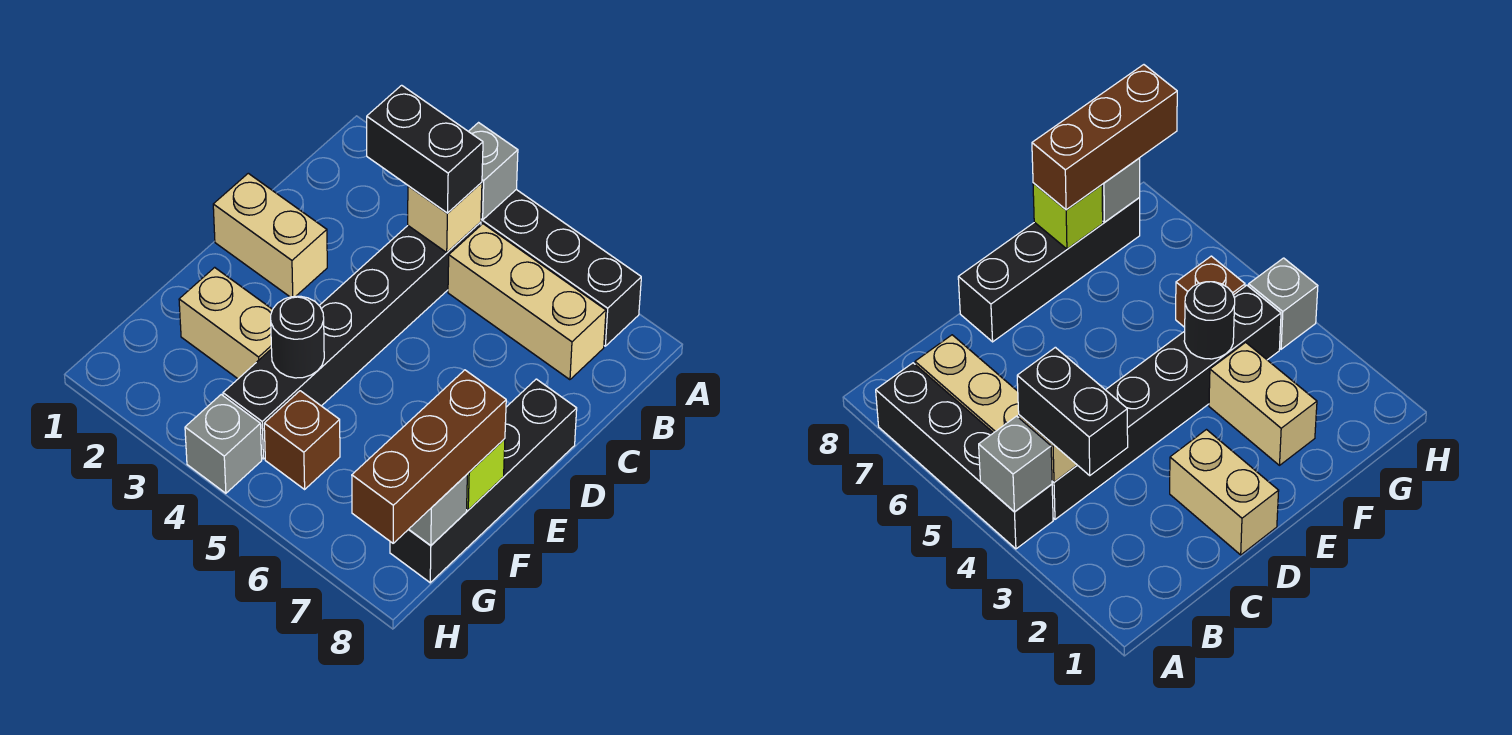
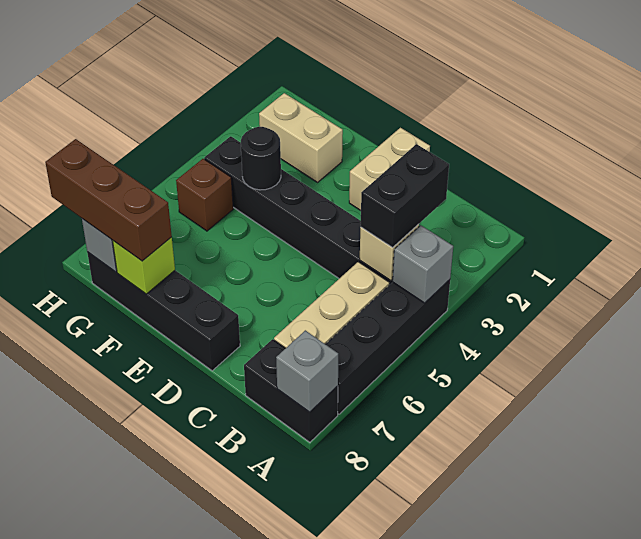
none -> black 1x2 brick [244,339,338,442]
tan 1x2 brick [179,267,273,379] -> tan 1x2 brick turned to [259,93,343,182]
grey 1x1 brick [185,395,262,493] -> grey 1x1 brick moved to [276,330,338,412]

